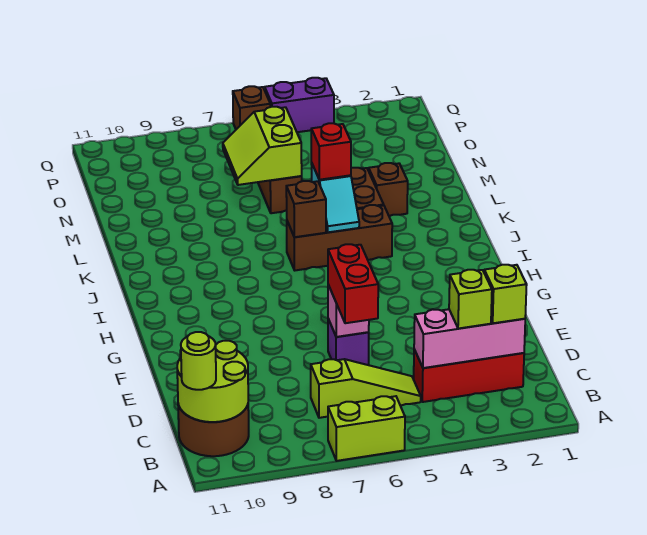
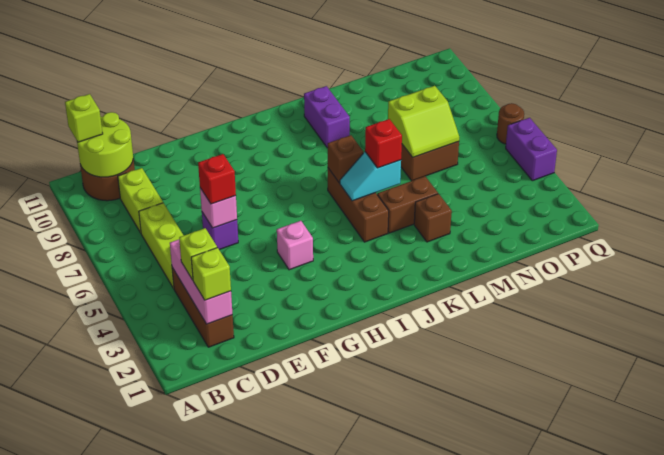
lime 1x2 brick [328,396,405,461] -> lime 1x2 brick moved to [118,168,163,233]
lime 1x1 round brick [181,332,216,390] -> lime 1x1 brick [65,94,103,142]
red 1x3 brick [414,350,524,402] -> brown 1x3 brick [172,268,234,347]
lime 1x3 slope [311,359,421,418] -> lime 1x3 brick [139,203,184,288]
red 1x2 brick [328,244,378,323] -> red 1x1 brick [198,154,236,204]
none -> pink 1x1 brick [277,221,313,270]
none -> purple 1x2 brick [304,86,350,148]
lime 2x2 slope [223,107,302,185] -> lime 2x2 slope turned to [388,86,459,157]
brown 1x1 brick [233,86,270,129] -> brown 1x1 round brick [497,103,524,144]

